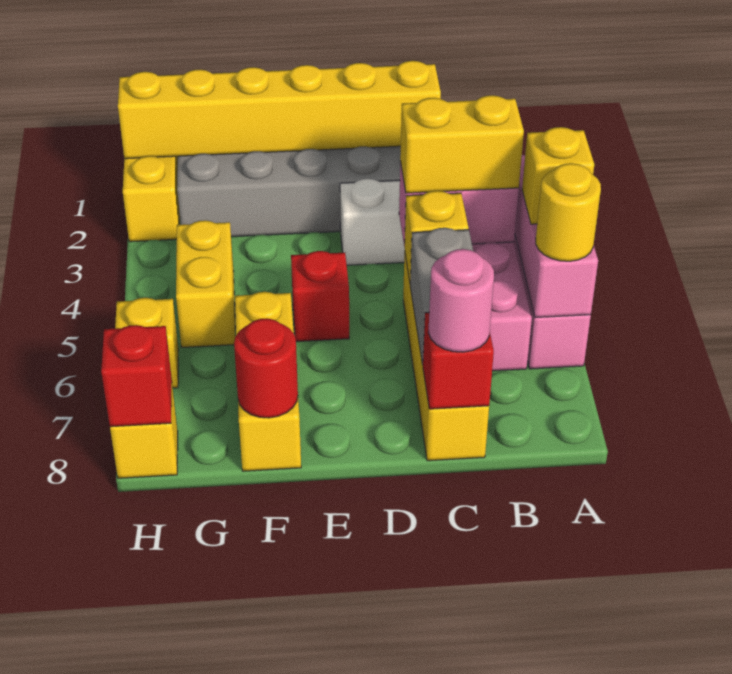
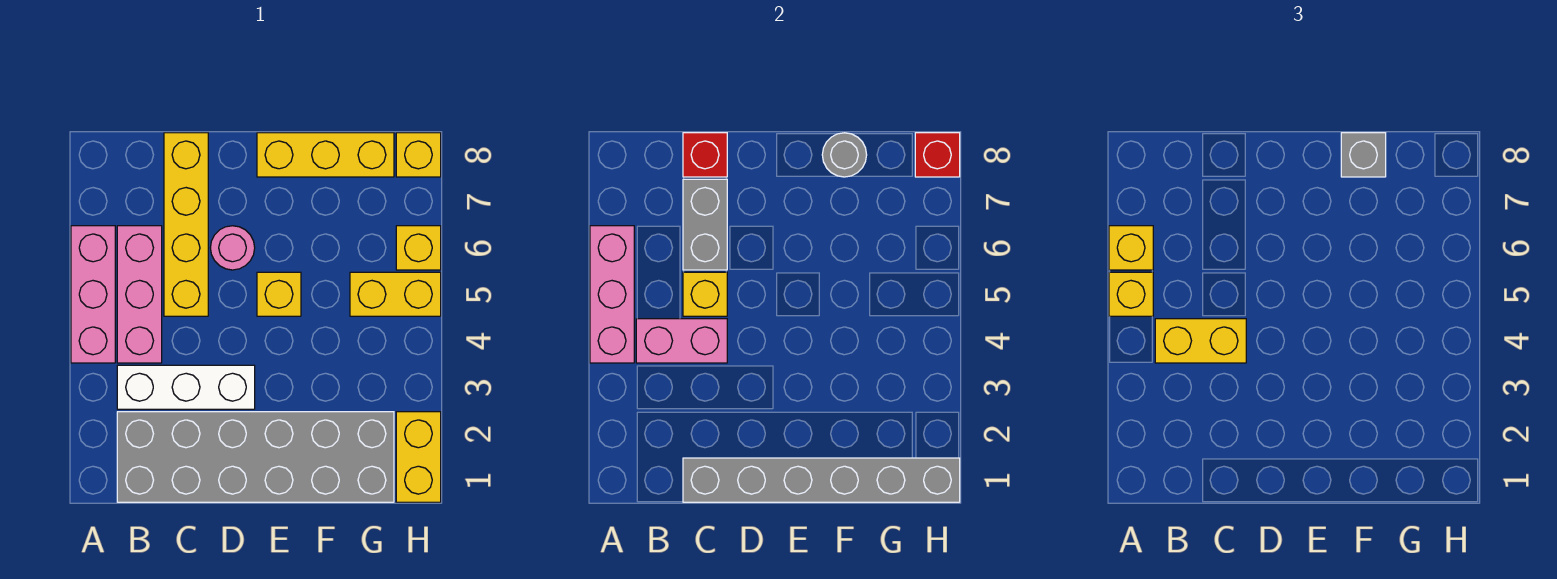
yellow 1x1 round brick [536,163,601,261] -> yellow 1x1 brick [1109,226,1153,270]
yellow 1x6 brick [118,61,441,159] -> grey 1x6 brick [683,458,960,502]
pink 1x1 round brick [428,249,494,352] -> pink 1x1 round brick moved to [210,226,255,270]
red 1x1 brick [291,251,349,342] -> yellow 1x1 brick [257,272,301,316]
yellow 1x3 brick [235,292,301,471] -> yellow 1x3 brick turned to [257,133,394,177]
red 1x1 round brick [234,318,298,418] -> grey 1x1 round brick [822,133,867,177]
none -> grey 1x1 brick [1341,133,1386,177]
yellow 1x2 brick [176,220,235,347] -> yellow 1x2 brick turned to [350,272,441,316]

